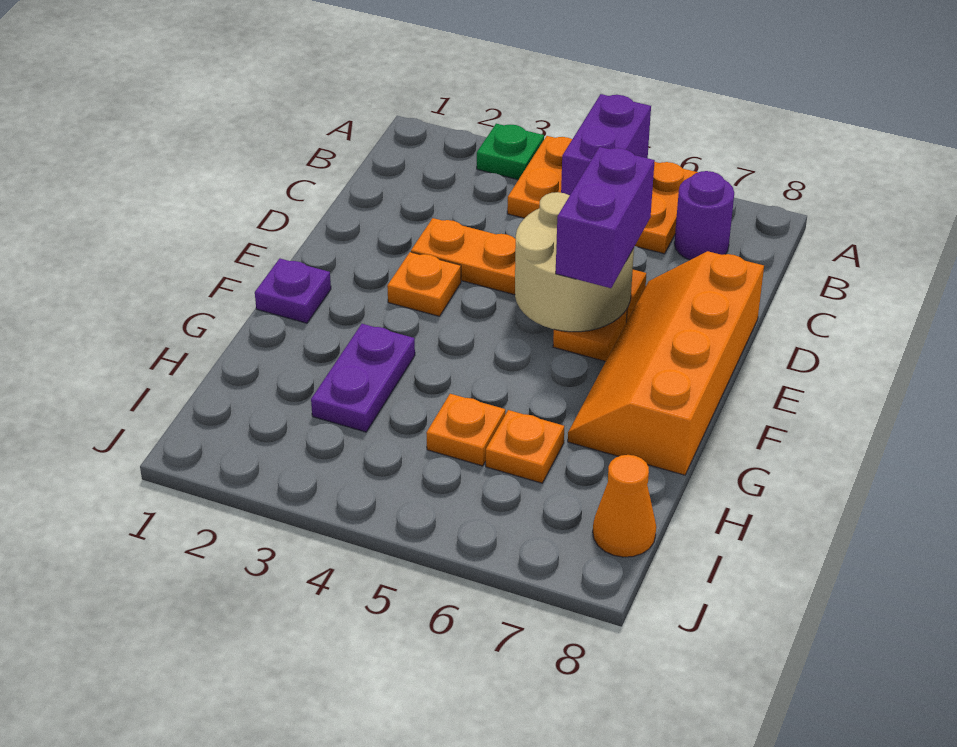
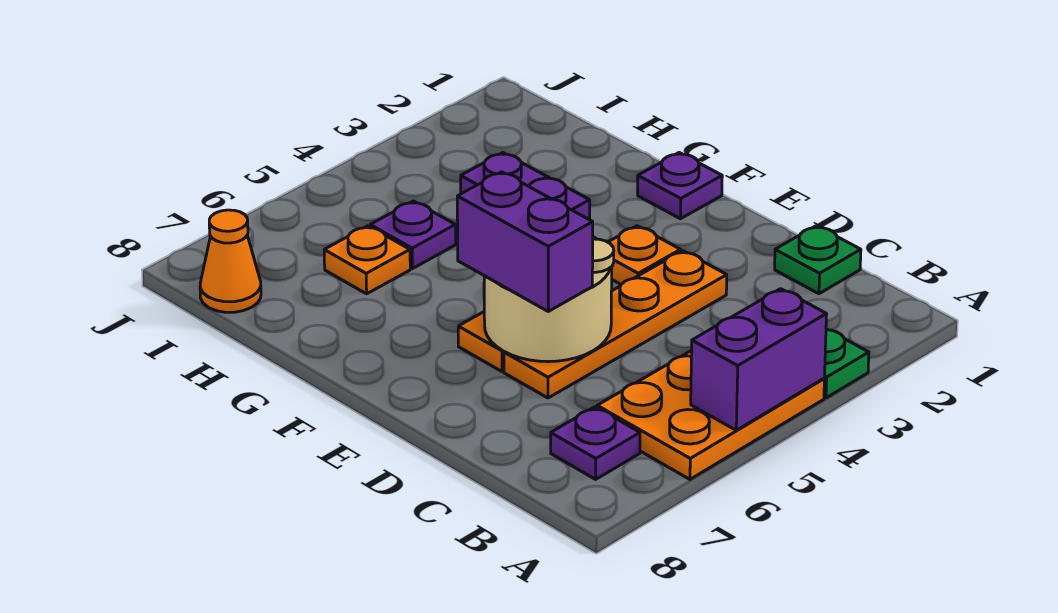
purple 1x2 brick [561,94,651,195] -> purple 1x2 brick turned to [691,289,827,430]
purple 1x1 round brick [674,171,734,260] -> purple 1x1 plate [551,407,640,479]
none -> green 1x1 plate [775,226,861,294]
orange 2x4 slope [568,251,764,475] -> none
orange 1x1 plate [426,394,505,466] -> purple 1x1 plate [370,201,456,269]

